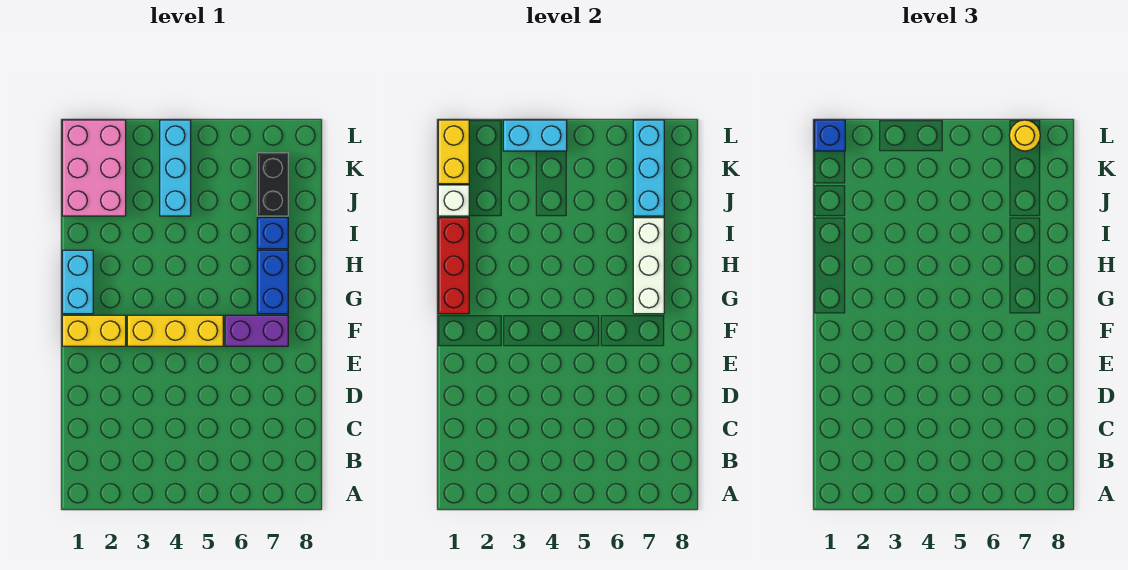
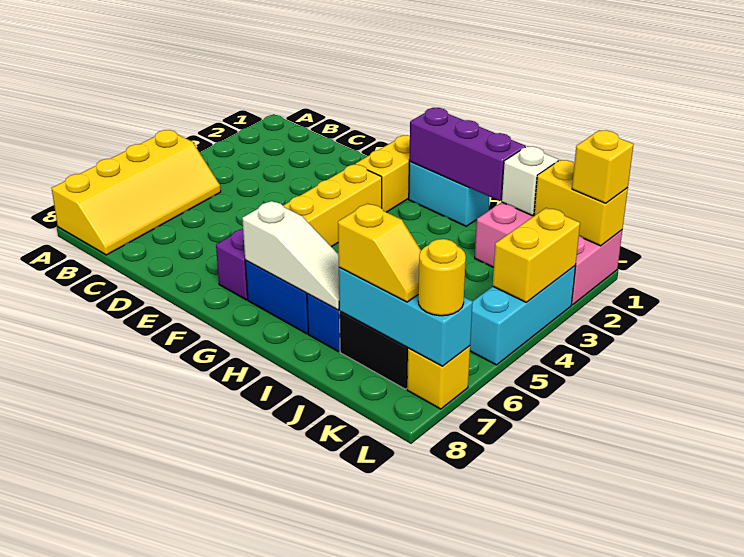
none -> yellow 2x4 slope [52,130,221,255]
red 1x3 brick [438,218,469,314] -> purple 1x3 brick [409,108,525,201]
white 1x3 brick [633,218,664,314] -> white 1x3 slope [242,201,339,310]
cyan 1x3 brick [160,120,191,216] -> cyan 1x3 brick turned to [470,266,576,365]
none -> yellow 1x2 slope [338,203,421,302]
blue 1x1 brick [814,120,845,151] -> yellow 1x1 brick [572,130,634,203]
cyan 1x2 brick [503,120,567,151] -> yellow 1x2 brick [493,208,580,302]
none -> yellow 1x1 brick [407,346,470,409]

